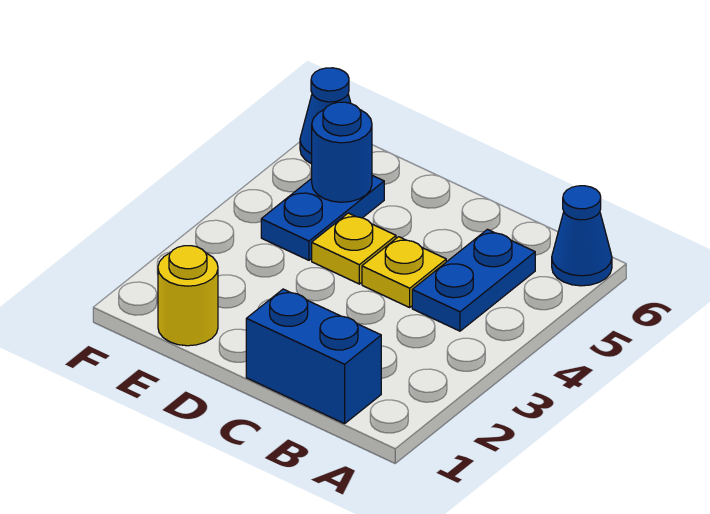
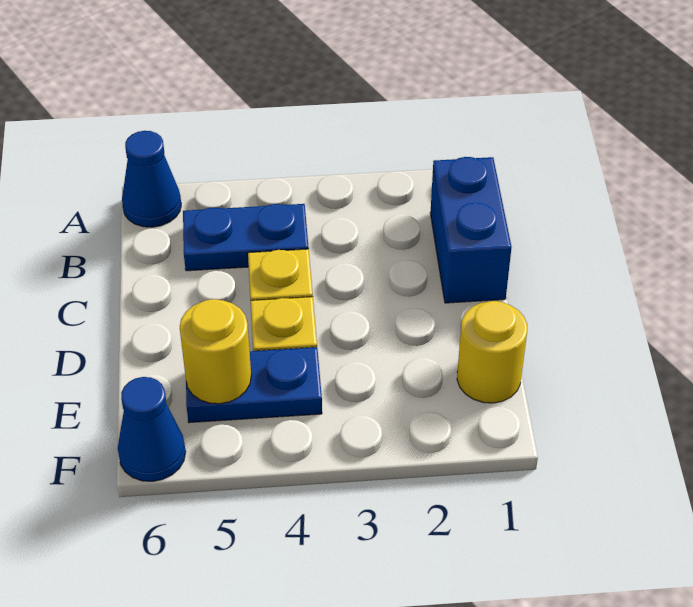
blue 1x1 round brick [312,102,372,202] -> yellow 1x1 round brick [180,299,251,404]

